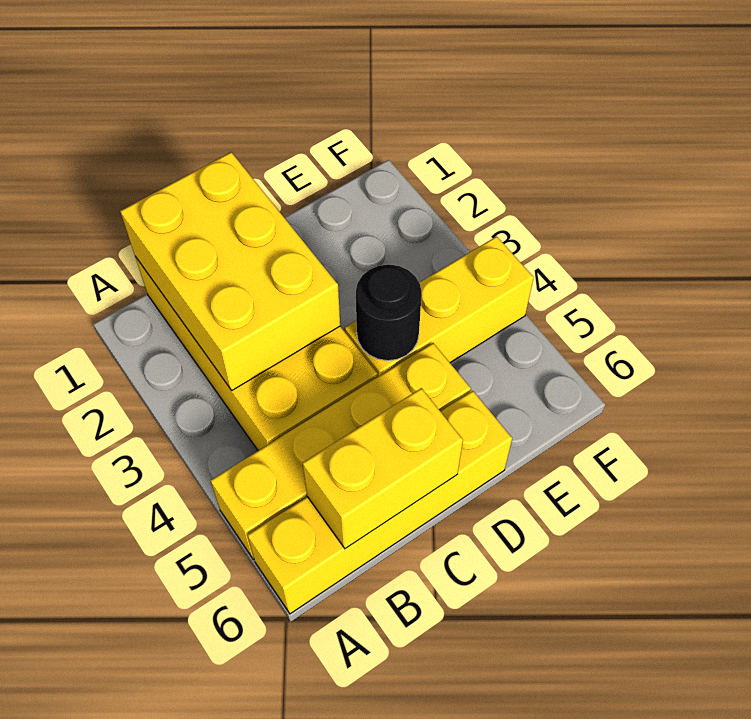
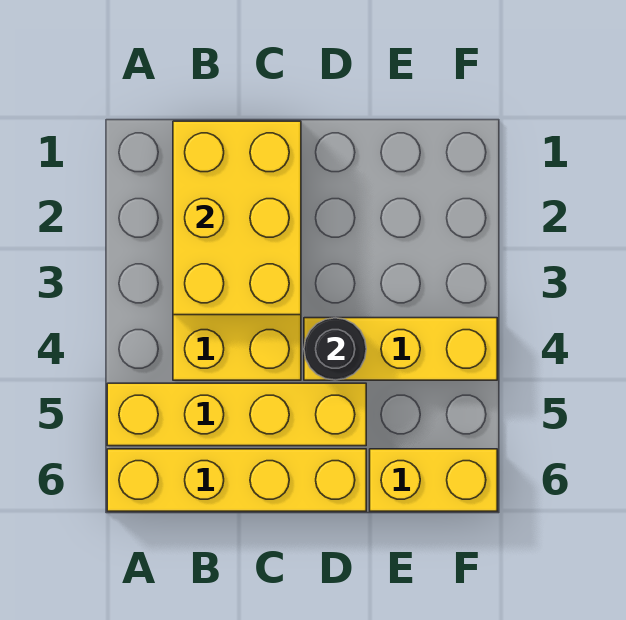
yellow 1x2 brick [303,388,463,549] -> yellow 1x2 brick moved to [370,449,497,511]

